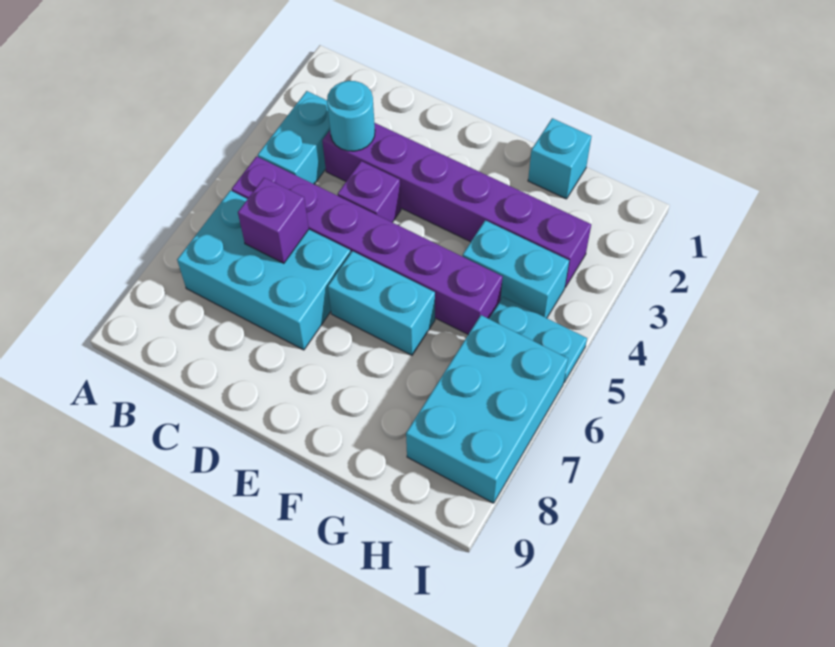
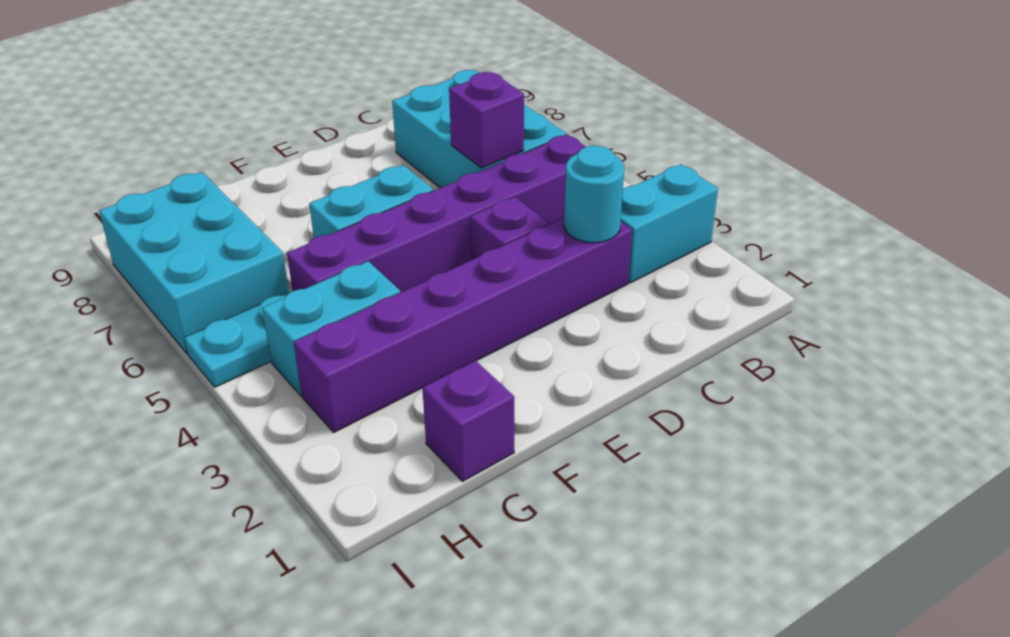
cyan 1x2 brick [258,91,330,184] -> cyan 1x2 brick turned to [621,164,718,283]
cyan 2x3 brick [177,190,351,350] -> cyan 2x3 brick turned to [392,70,566,188]
cyan 1x1 brick [528,118,591,199] -> purple 1x1 brick [422,361,514,481]

